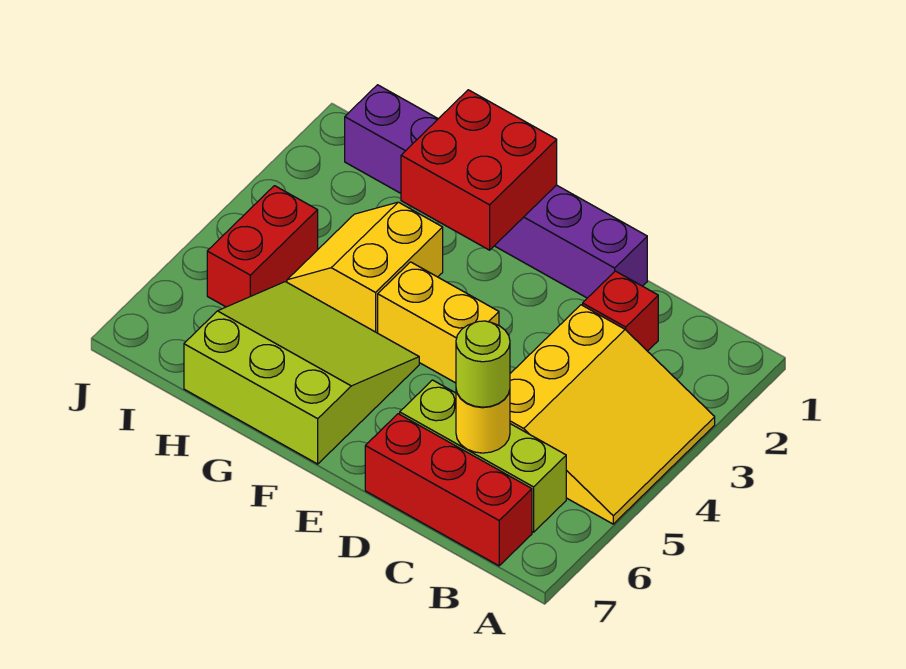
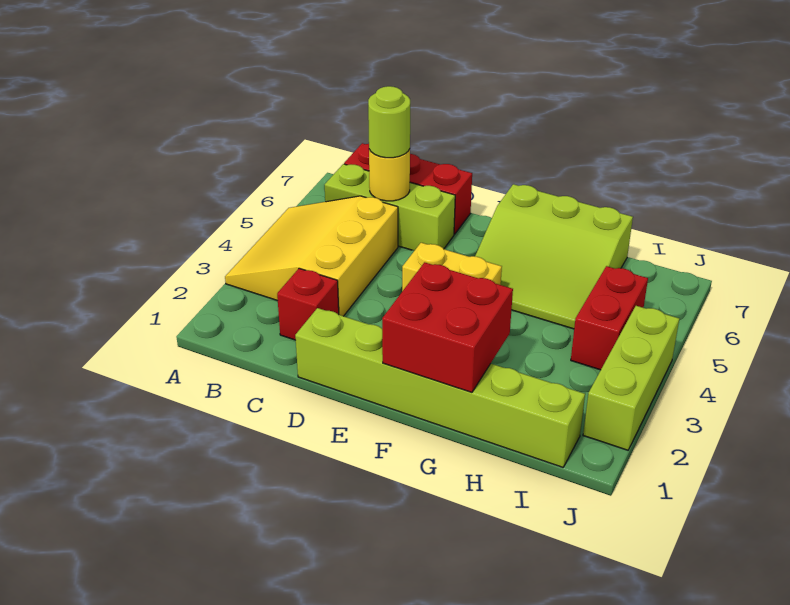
purple 1x6 brick [345,85,647,298] -> lime 1x6 brick [295,308,585,467]
yellow 2x2 slope [287,202,443,333] -> none
none -> lime 1x3 brick [583,306,679,450]

